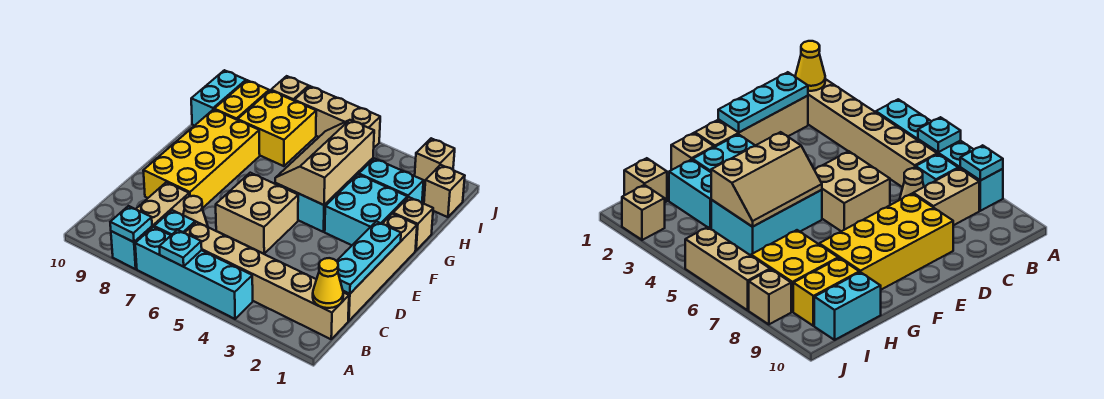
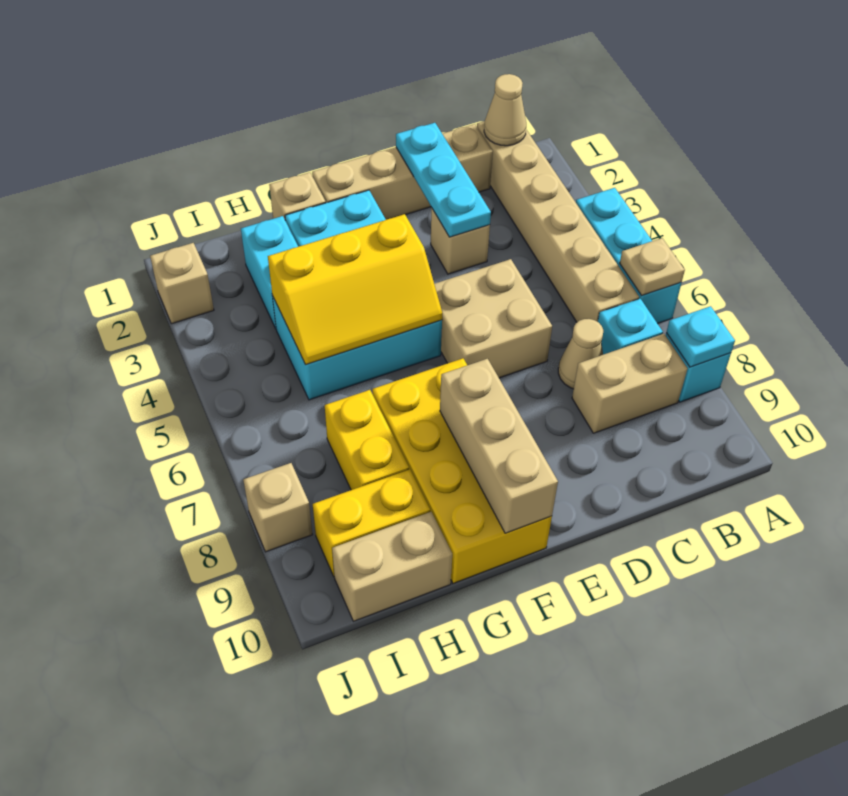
cyan 1x4 brick [135,227,253,319] -> cyan 1x3 brick [576,188,681,324]
cyan 1x1 plate [159,230,202,267] -> tan 1x1 plate [620,238,685,296]
yellow 1x1 cone [313,258,343,308] -> tan 1x1 cone [484,74,526,146]
cyan 1x3 plate [337,221,401,294] -> cyan 1x3 plate turned to [396,123,491,237]
yellow 2x4 brick [143,109,260,208] -> yellow 2x4 brick turned to [372,358,552,583]
tan 2x3 slope [275,120,374,205] -> yellow 2x3 slope [268,214,442,365]
yellow 2x2 brick [238,90,316,166] -> yellow 1x2 brick [325,390,409,490]
cyan 1x2 brick [191,70,246,126] -> tan 1x2 brick [332,512,452,621]
tan 1x1 brick [424,165,465,217] -> tan 1x1 brick moved to [431,208,490,274]
tan 1x3 brick [294,86,380,147] -> tan 1x3 brick moved to [440,359,558,533]

